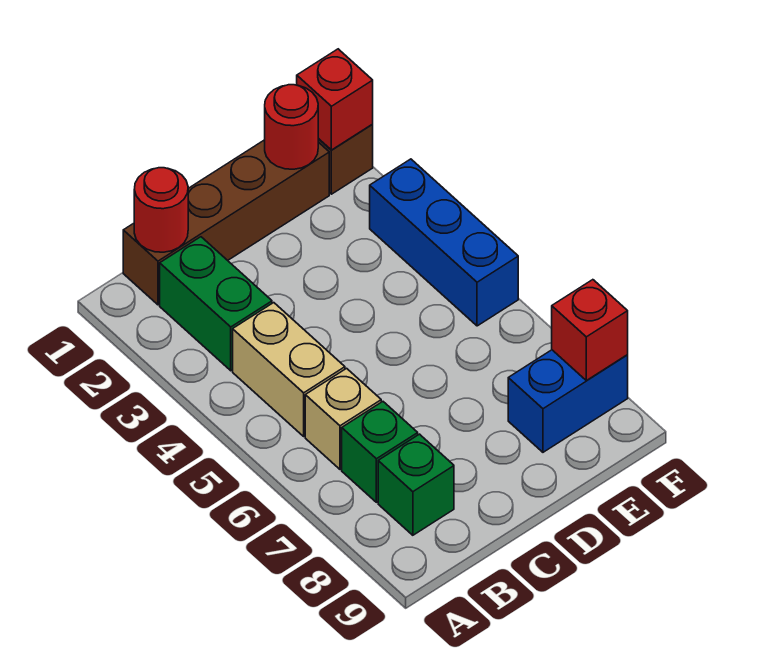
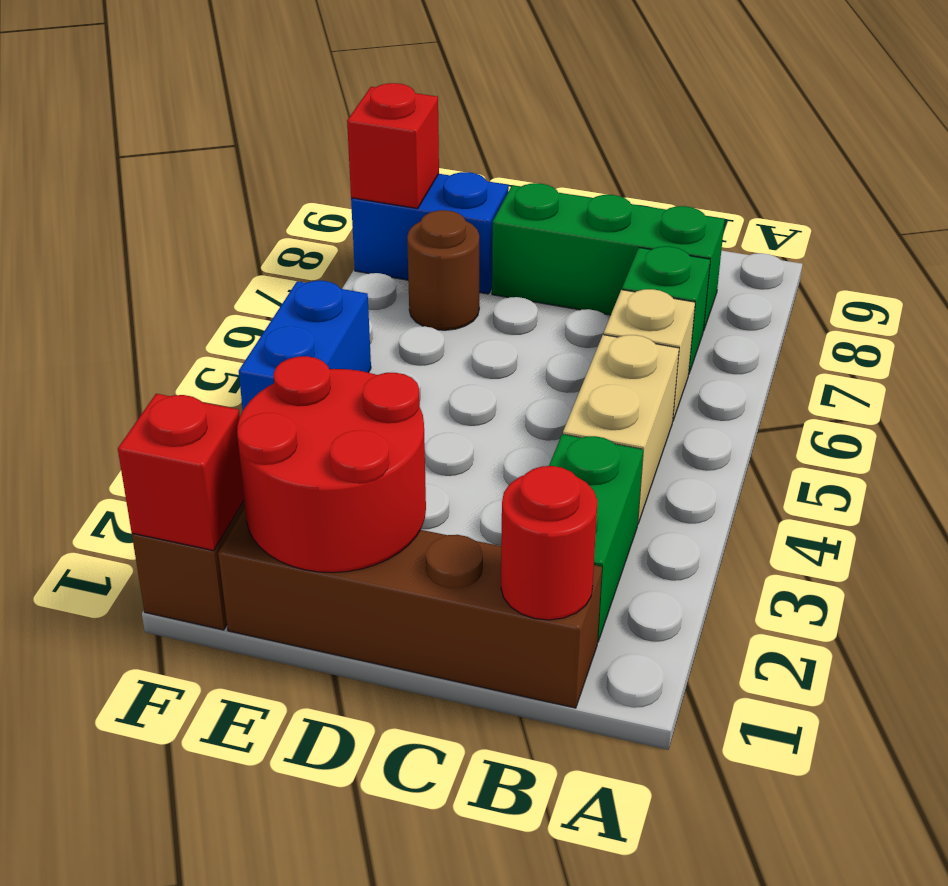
green 1x1 brick [378,434,454,535] -> green 1x3 brick [492,183,725,331]
red 1x1 round brick [265,85,318,169] -> red 2x2 round brick [237,356,426,573]
none -> brown 1x1 round brick [407,210,479,330]
blue 1x3 brick [370,159,518,326] -> blue 1x2 brick [239,281,371,410]

